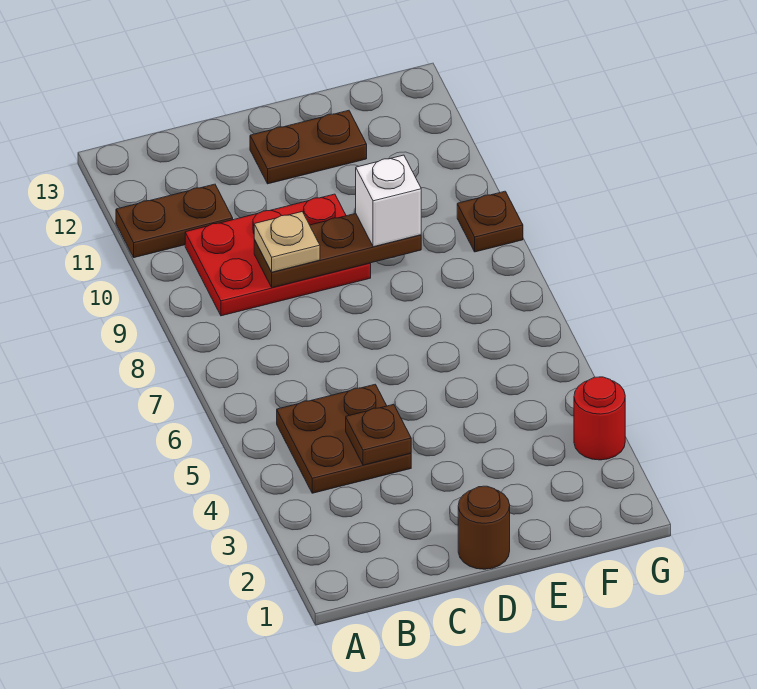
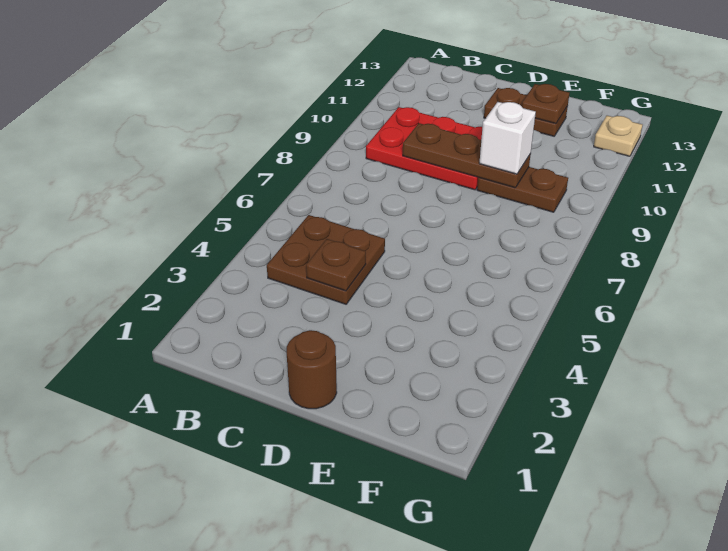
brown 1x2 plate [116,184,233,258] -> brown 1x2 plate moved to [477,167,568,212]
tan 1x1 plate [254,212,320,272] -> tan 1x1 plate moved to [594,116,642,156]
red 1x1 round brick [574,377,625,460] -> none
brown 1x1 plate [457,191,523,252] -> brown 1x1 plate moved to [522,84,570,123]

